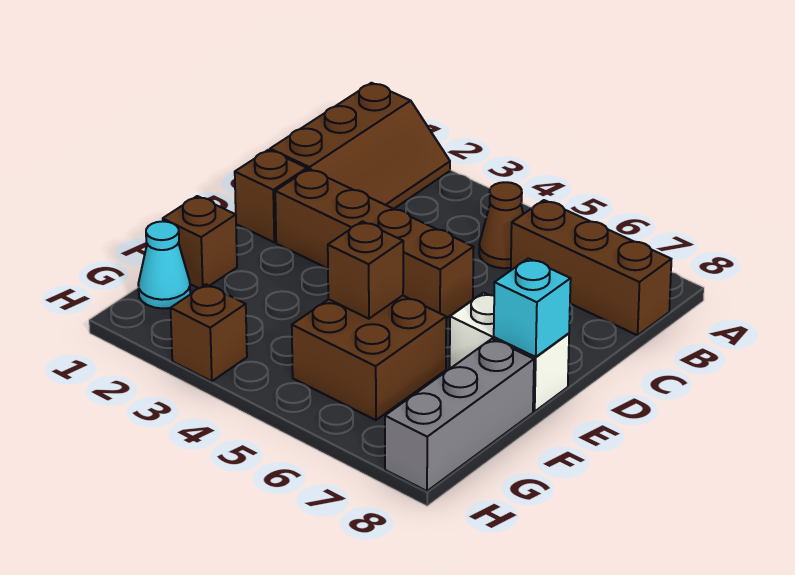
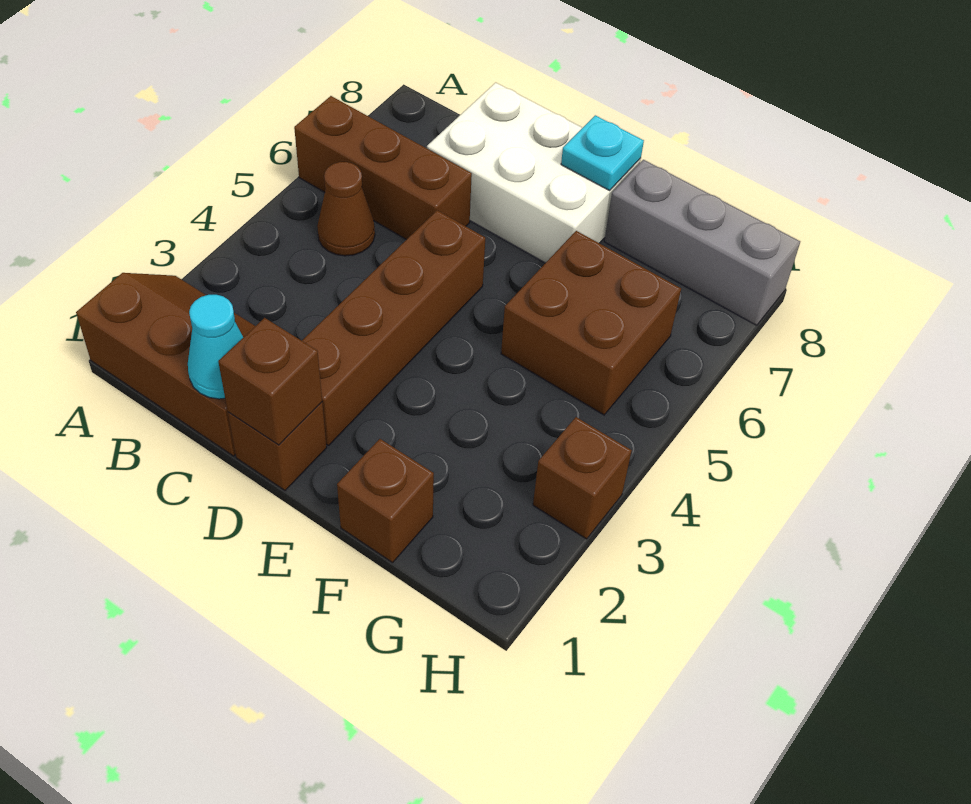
brown 1x3 brick [511,200,671,335] -> brown 1x3 brick turned to [294,96,472,240]
white 1x2 brick [450,293,569,411] -> white 2x3 brick [427,83,641,263]
cyan 1x1 brick [494,258,571,357] -> cyan 1x1 plate [561,115,644,190]
brown 1x1 brick [328,221,403,319] -> brown 1x1 brick moved to [218,318,322,445]
cyan 1x1 cone [138,221,190,308] -> cyan 1x1 cone moved to [188,295,243,399]

